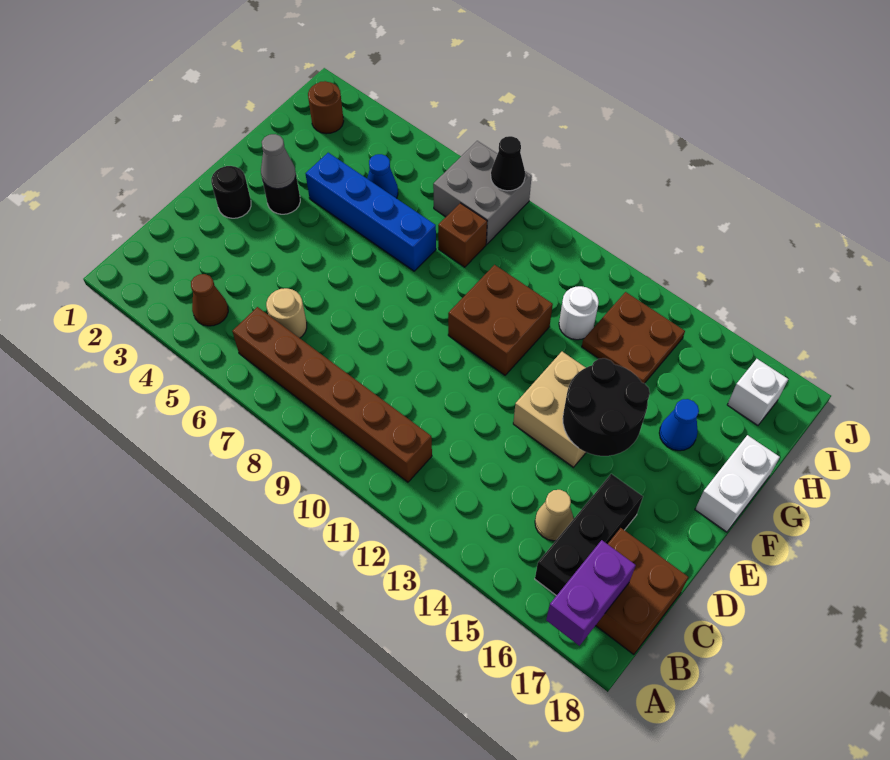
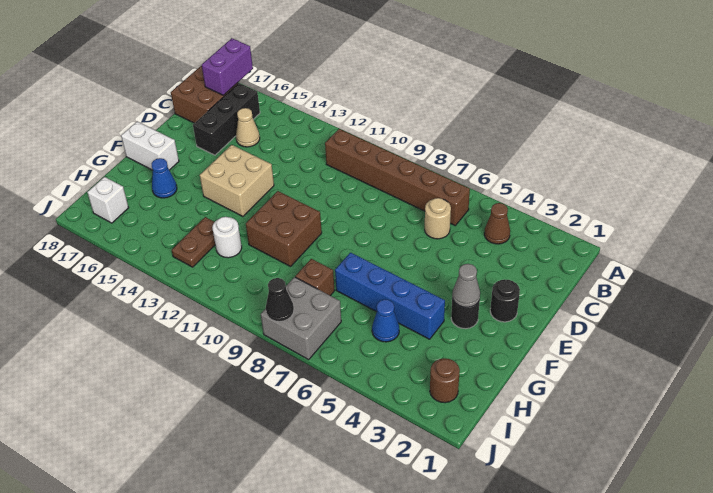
black 2x2 round brick [563,358,650,456] -> none
white 1x2 brick [695,435,780,532] -> white 1x2 brick turned to [121,122,179,170]
brown 2x2 plate [582,292,685,383] -> brown 1x2 plate [172,217,215,267]

